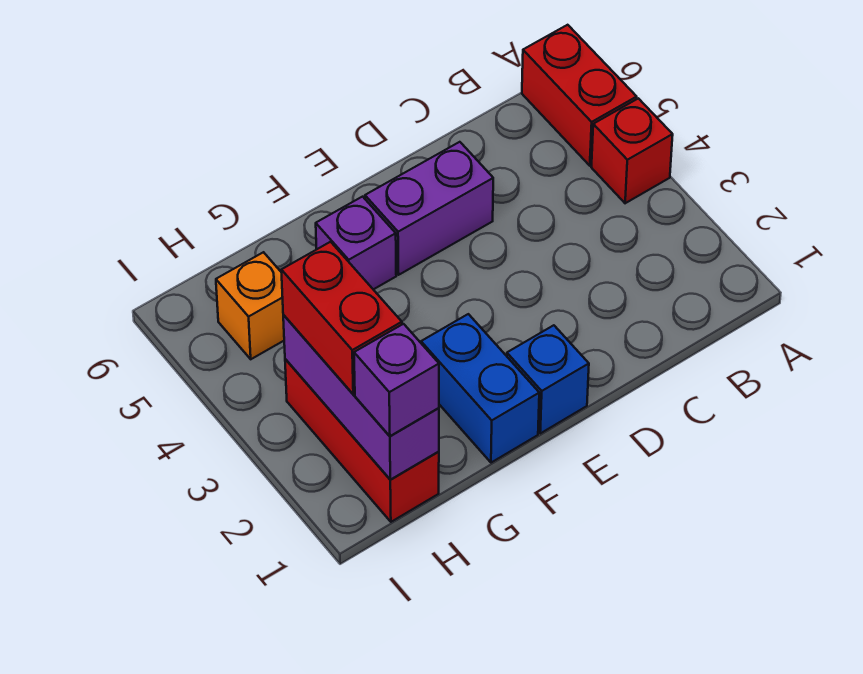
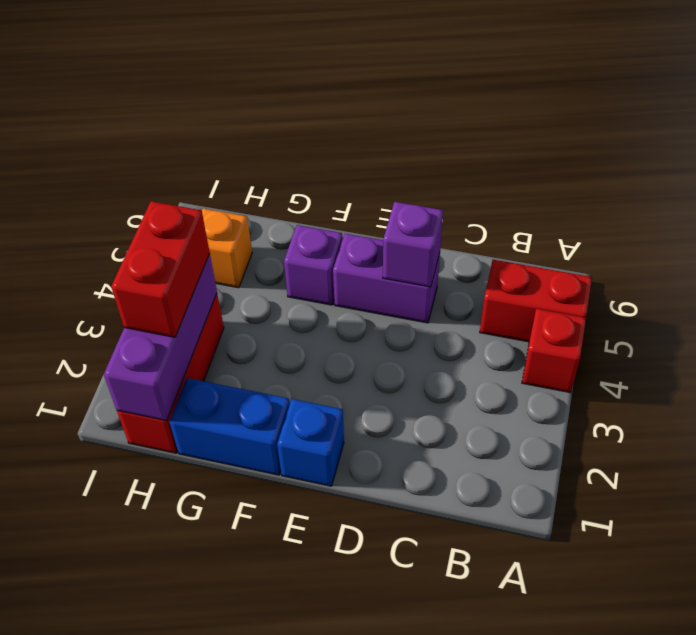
red 1x2 brick [522,25,637,166] -> red 1x2 brick turned to [480,260,592,342]
blue 1x2 brick [421,314,539,463] -> blue 1x2 brick turned to [170,378,290,475]
purple 1x1 brick [354,324,439,436] -> purple 1x1 brick moved to [383,202,443,287]

